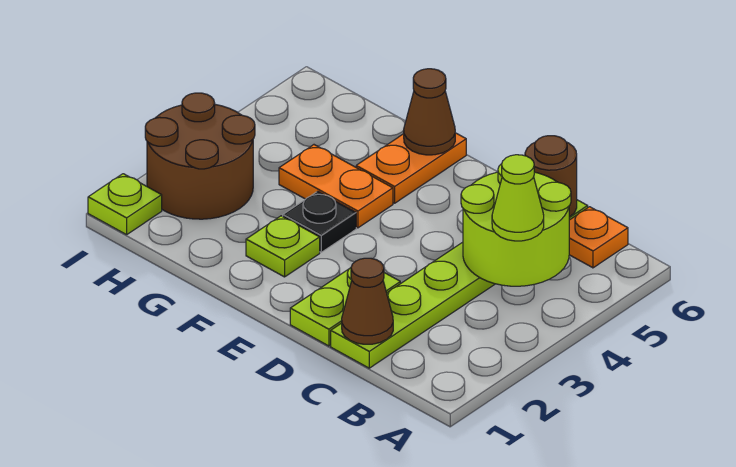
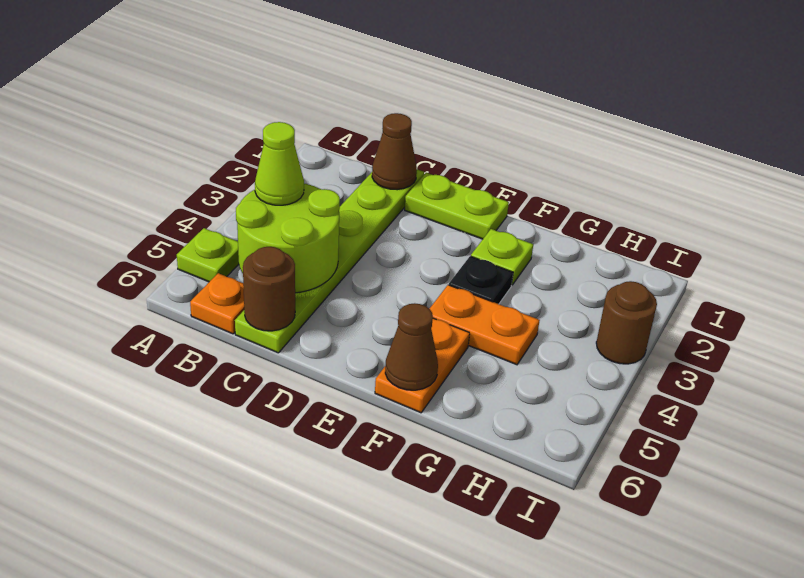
lime 1x2 plate [290,268,400,346] -> lime 1x2 plate turned to [405,173,509,239]
brown 2x2 round brick [145,93,255,219] -> brown 1x1 round brick [596,281,657,364]
lime 1x1 plate [88,174,162,235] -> lime 1x1 plate moved to [177,228,239,282]

